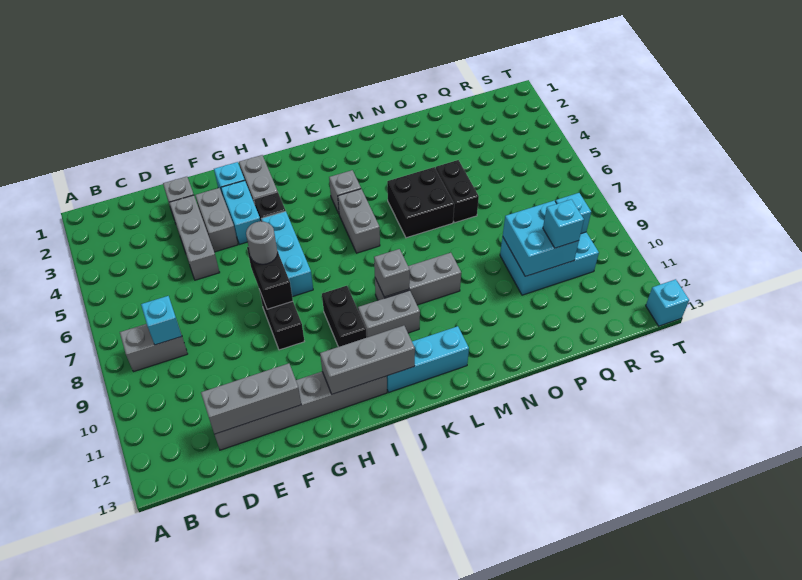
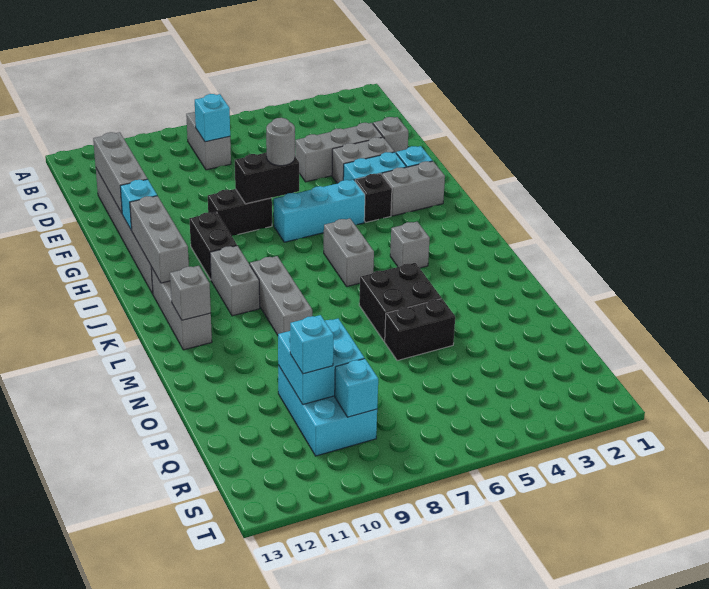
black 1x2 brick [322,286,367,347] -> black 1x2 brick turned to [190,212,237,280]
cyan 1x3 brick [387,326,469,392] -> grey 1x3 brick [151,267,212,350]
grey 1x2 brick [338,189,380,253] -> grey 1x2 brick turned to [324,218,374,287]
grey 1x1 brick [374,249,410,297] -> grey 1x1 brick moved to [170,266,211,320]
cyan 1x1 brick [646,279,689,326] -> cyan 1x1 brick moved to [120,179,157,230]

